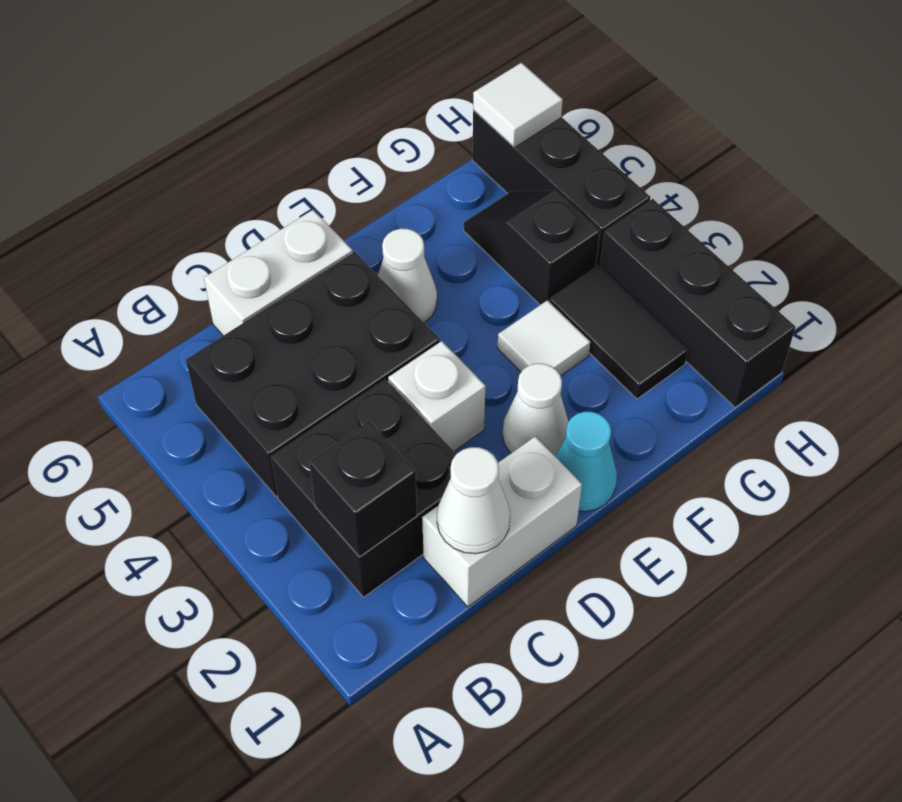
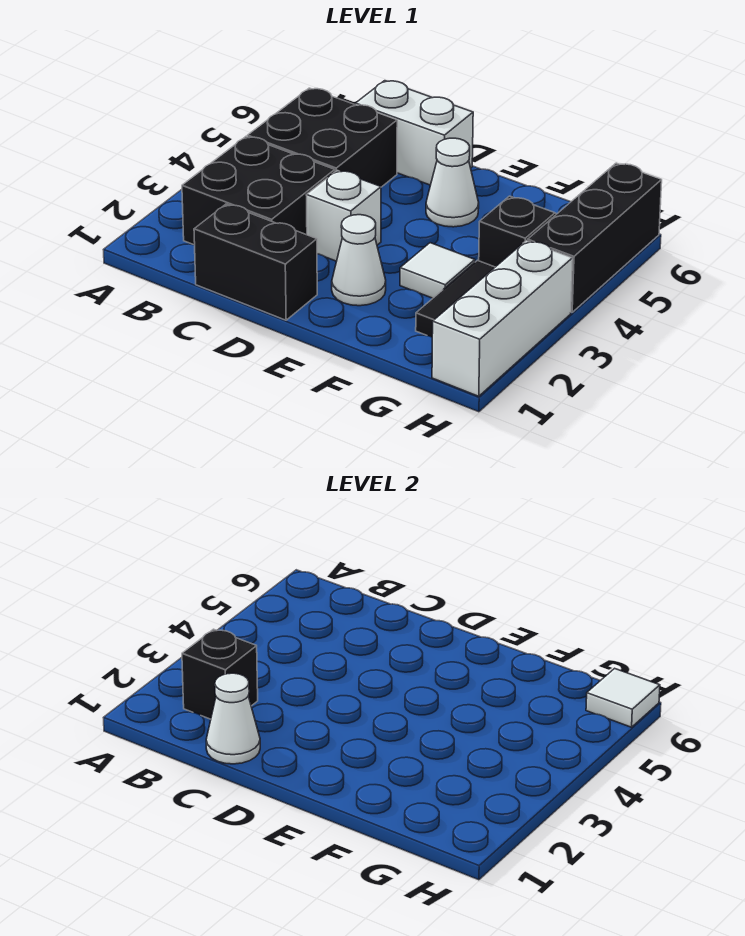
black 2x3 brick [186,252,440,497] -> black 2x2 brick [247,88,397,187]
white 1x2 brick [422,436,582,607] -> black 1x2 brick [194,204,317,320]
cyan 1x1 cone [555,412,617,512] -> none
black 1x3 brick [600,199,796,407] -> white 1x3 brick [432,241,573,396]

